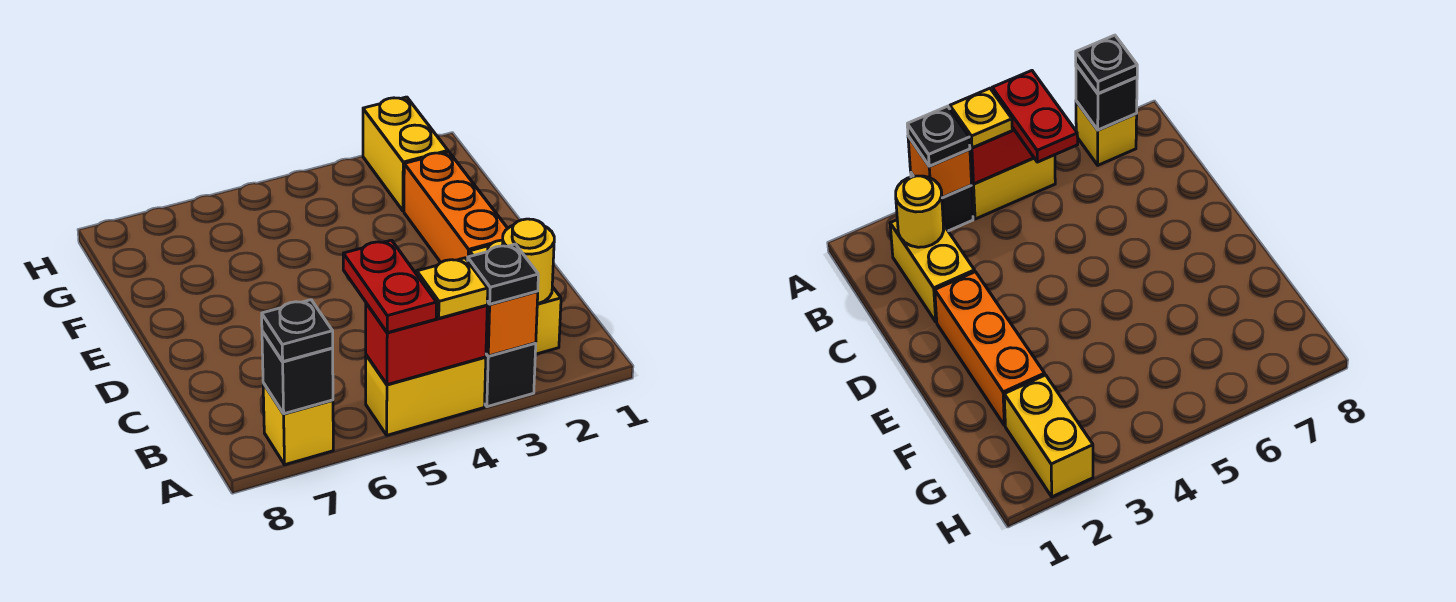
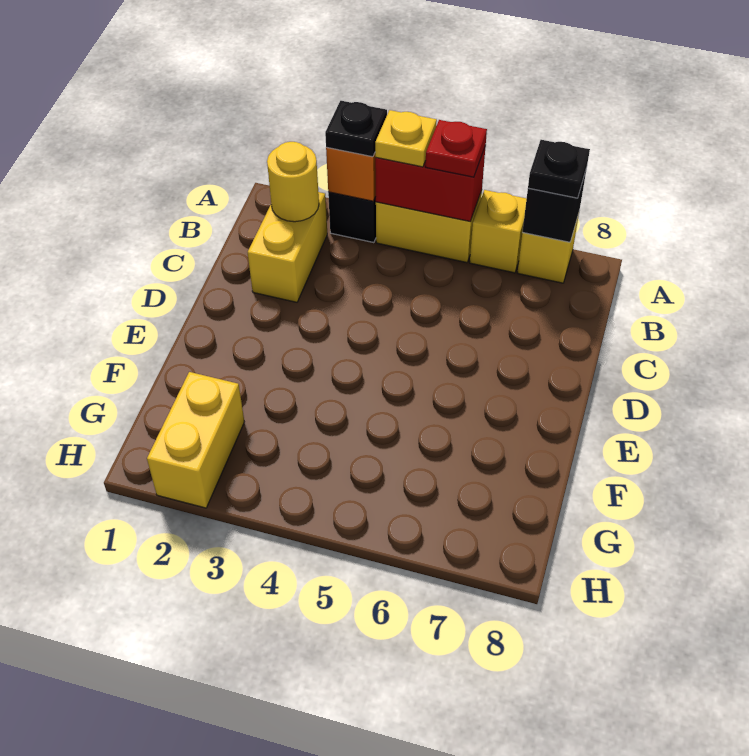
red 1x2 plate [343,240,437,333] -> red 1x1 plate [425,120,487,177]
none -> yellow 1x1 brick [470,190,527,273]
orange 1x3 brick [404,152,508,262] -> none

